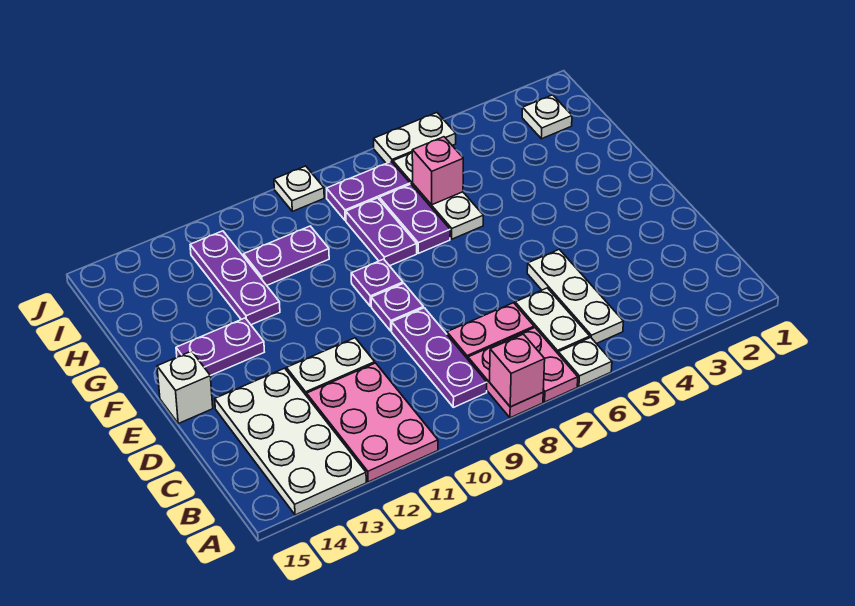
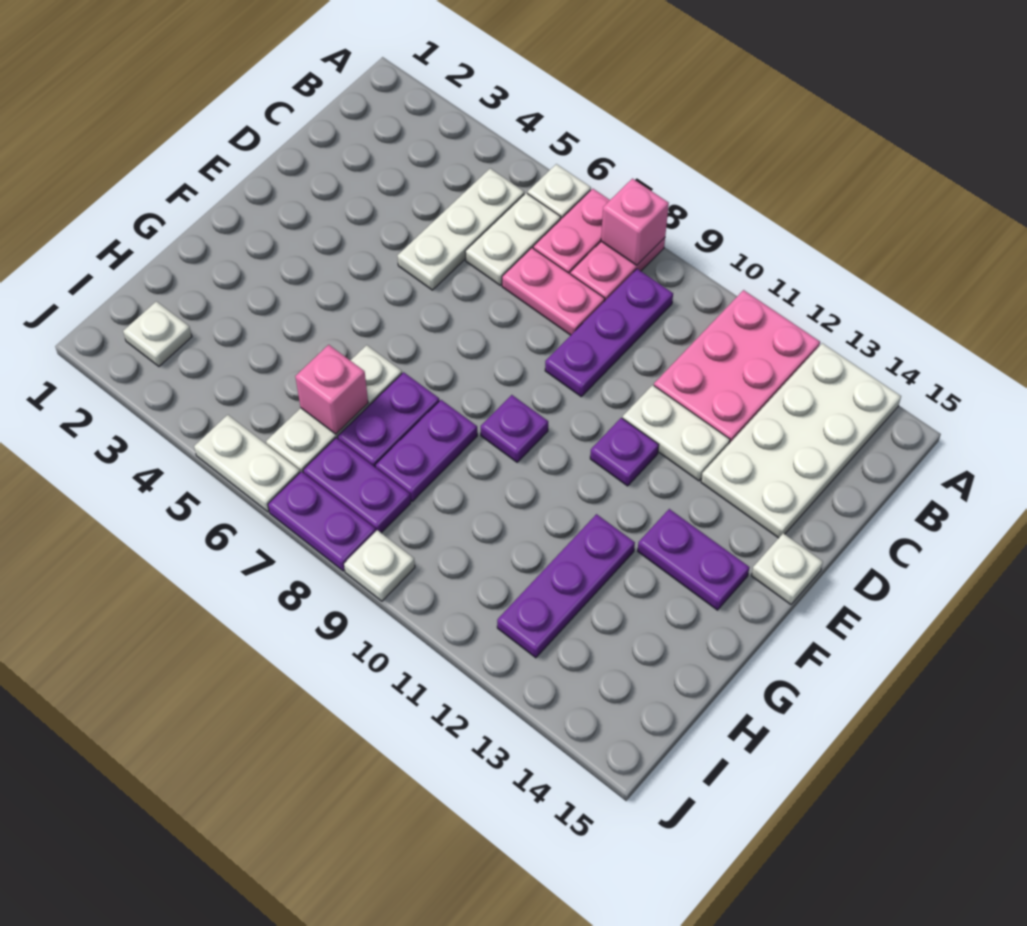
purple 1x1 plate [371,283,423,331] -> purple 1x1 plate moved to [590,418,659,486]
white 1x1 brick [157,351,213,423] -> white 1x1 plate [751,533,823,604]
purple 1x2 plate [244,226,329,285] -> purple 1x2 plate moved to [268,471,376,571]

